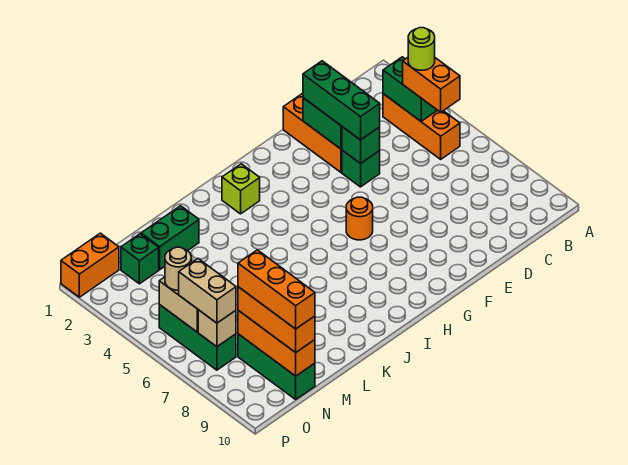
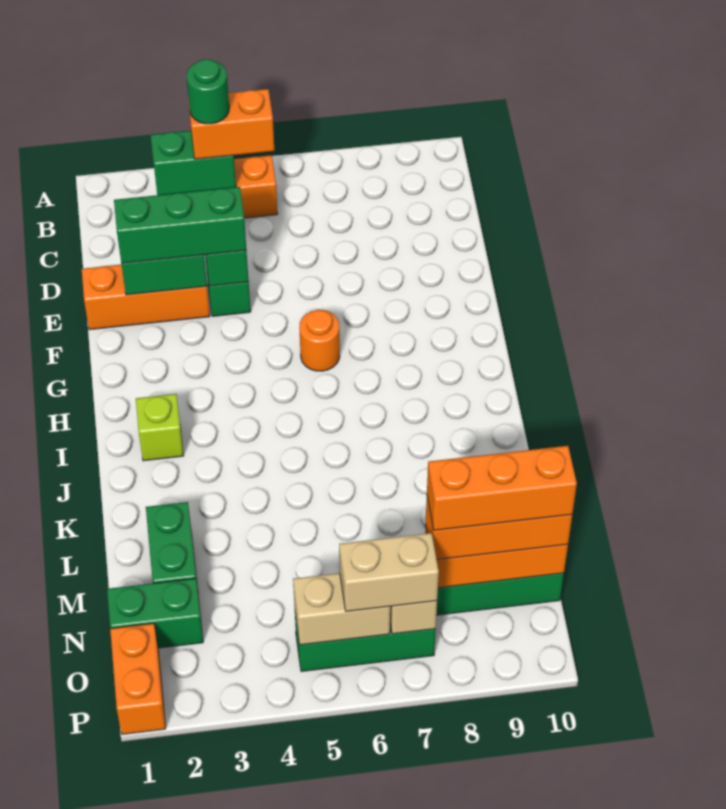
lime 1x1 round brick [408,28,435,70] -> green 1x1 round brick [187,59,229,124]
green 1x1 brick [121,234,159,284] -> green 1x2 brick [107,578,203,648]
tan 1x1 round brick [165,247,191,290] -> none

